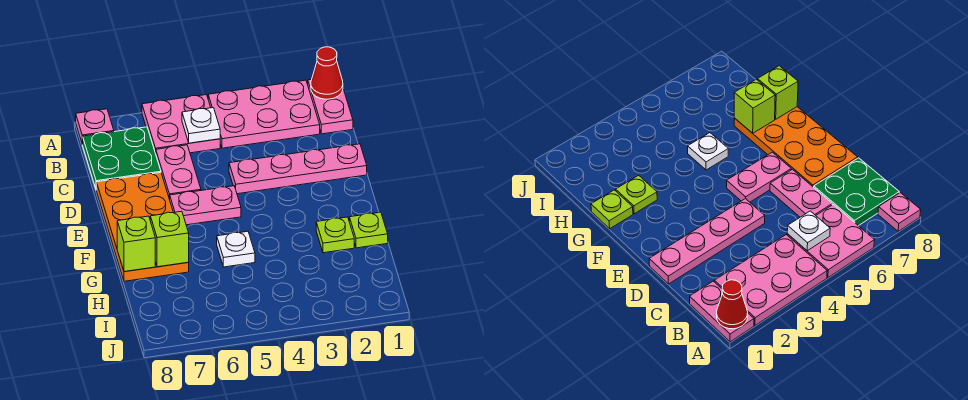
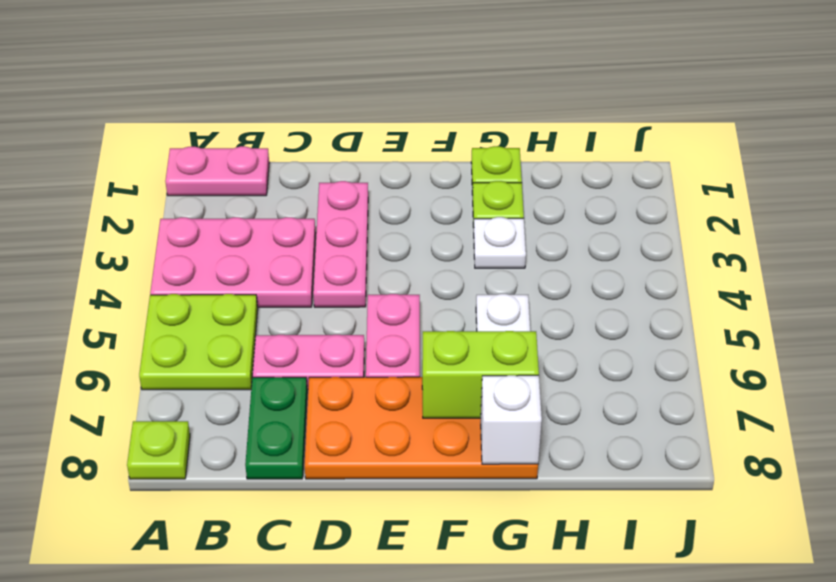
red 1x1 cone [311,47,343,99] -> none
pink 2x3 plate [208,80,320,148] -> pink 2x3 plate turned to [150,217,316,307]
pink 2x2 plate [142,95,220,153] -> lime 2x2 plate [139,294,258,390]
pink 1x1 plate [76,109,114,144] -> lime 1x1 plate [127,421,190,479]
white 1x1 plate [182,108,220,143] -> white 1x1 plate moved to [474,217,526,268]
green 2x2 plate [82,127,161,188] -> green 1x2 plate [245,377,307,479]
pink 1x4 plate [229,144,367,194] -> pink 1x3 plate [313,181,368,307]
lime 1x1 brick [150,211,189,267] -> lime 1x2 brick [422,331,539,418]
lime 1x1 brick [117,216,155,272] -> white 1x1 brick [481,375,542,464]

